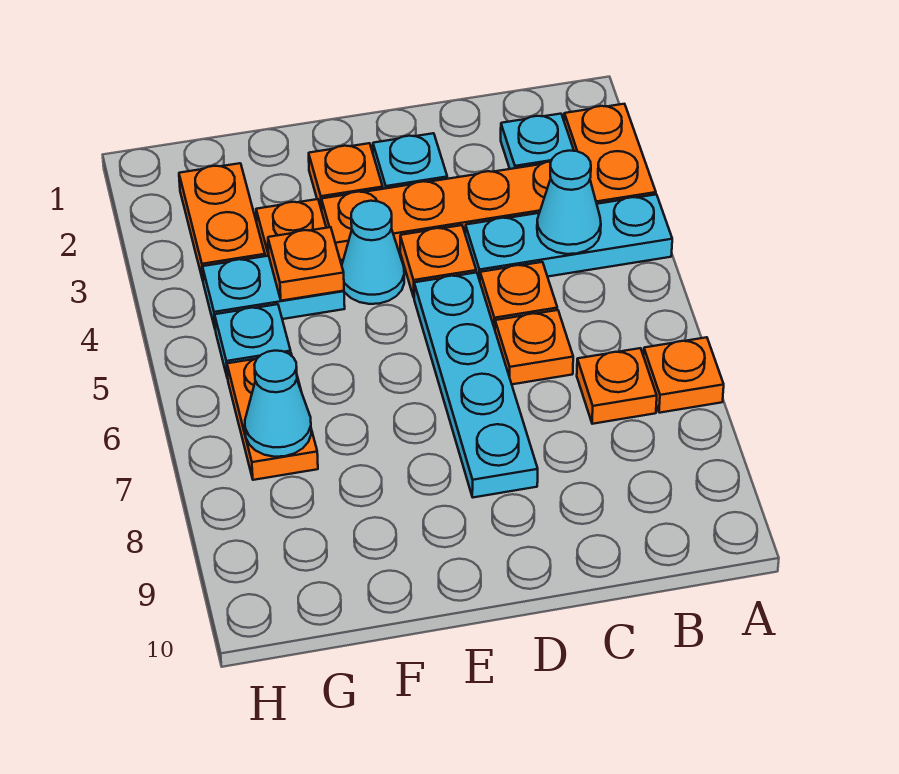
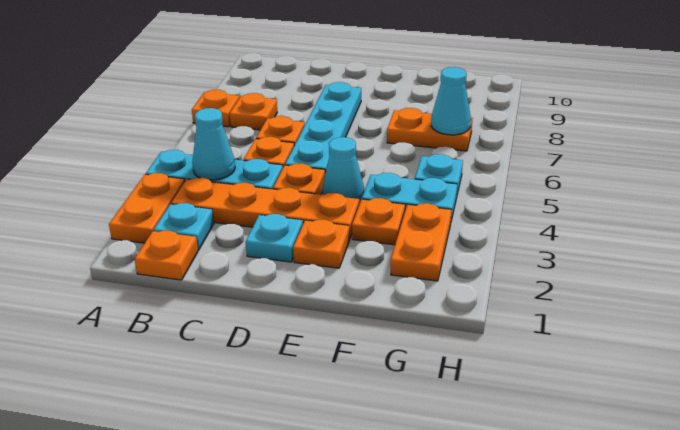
orange 1x1 plate [268,227,344,301] -> orange 1x1 plate moved to [135,231,198,280]
orange 1x2 plate [227,353,318,480] -> orange 1x2 plate turned to [387,108,472,151]

